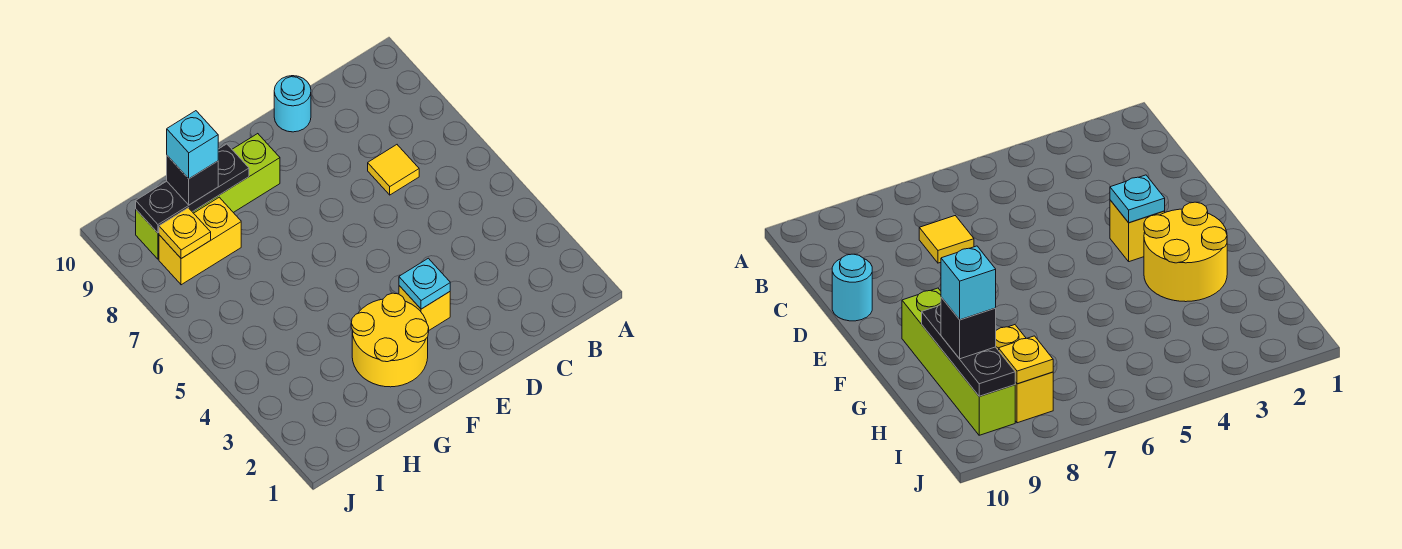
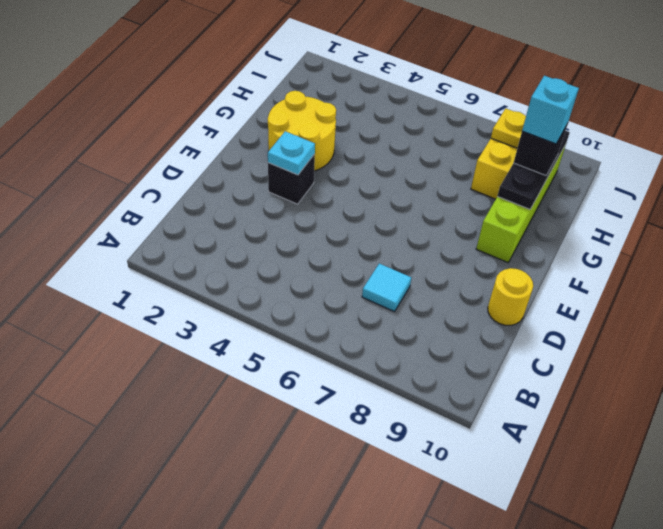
yellow 1x1 tile [368,145,419,195] -> cyan 1x1 tile [362,263,411,312]
cyan 1x1 round brick [274,76,311,132] -> yellow 1x1 round brick [488,268,533,325]
yellow 1x1 brick [399,286,450,330] -> black 1x1 brick [268,154,315,204]

